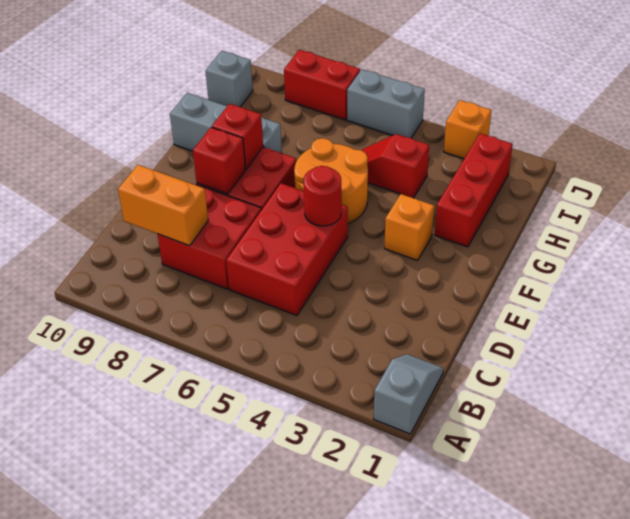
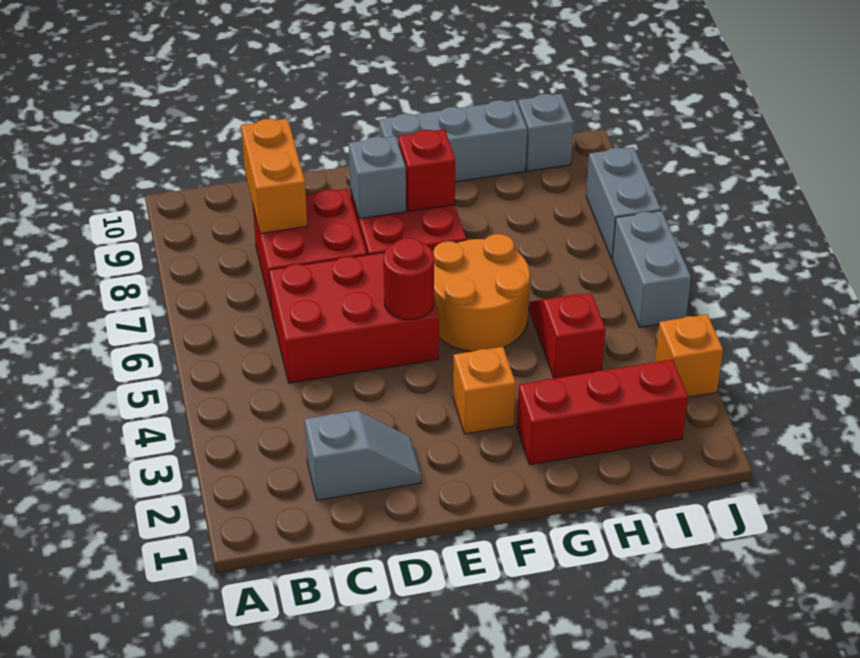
grey 1x2 slope [374,354,443,434] -> grey 1x2 slope moved to [305,410,421,500]
red 1x1 brick [193,127,246,194] -> grey 1x1 brick [349,136,406,219]
grey 1x3 brick [170,93,282,153] -> grey 1x3 brick turned to [379,100,527,182]
red 1x2 brick [284,50,360,120] -> grey 1x2 brick [586,147,661,259]

